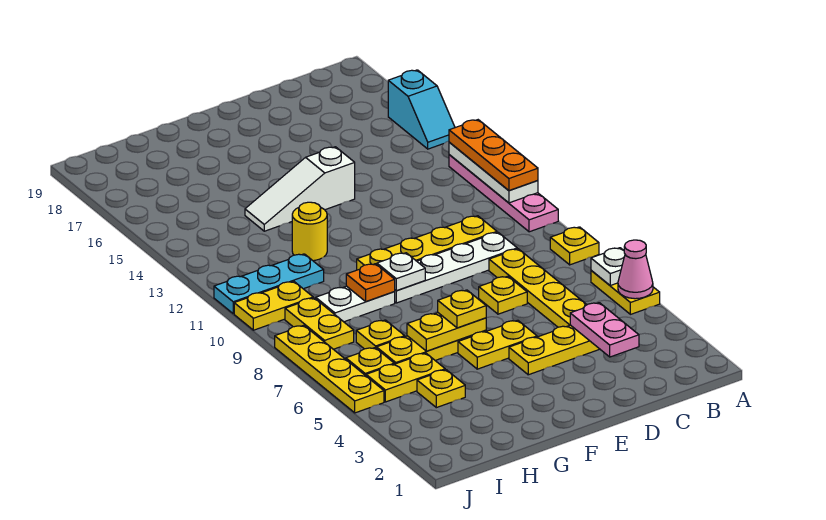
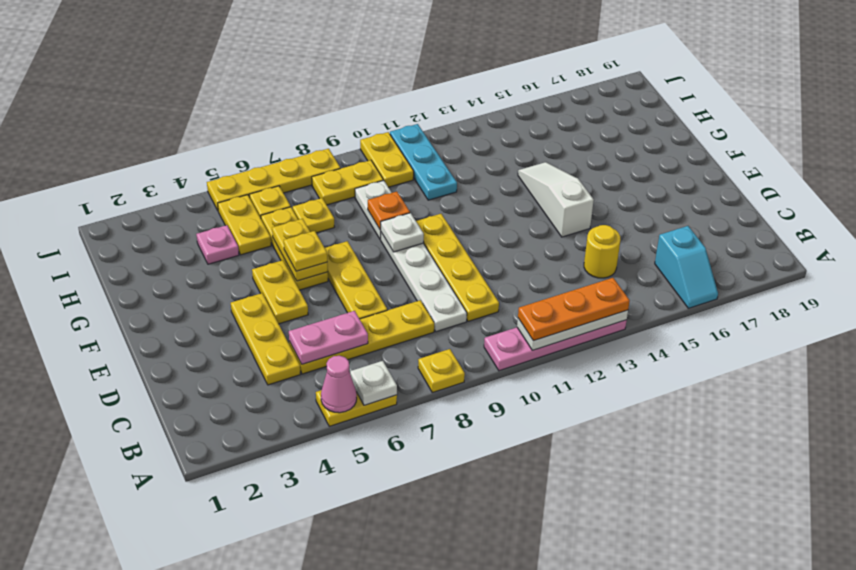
cyan 1x2 slope [388,70,455,149] -> cyan 1x2 slope turned to [655,226,718,308]
pink 1x2 plate [570,303,639,357] -> pink 1x2 plate moved to [289,311,368,364]
yellow 1x1 plate [479,276,527,314] -> yellow 1x3 plate [325,241,387,319]
yellow 1x1 round brick [292,202,327,261] -> yellow 1x1 round brick moved to [584,225,621,278]
yellow 1x1 plate [417,370,465,408] -> pink 1x1 plate [196,225,239,264]

